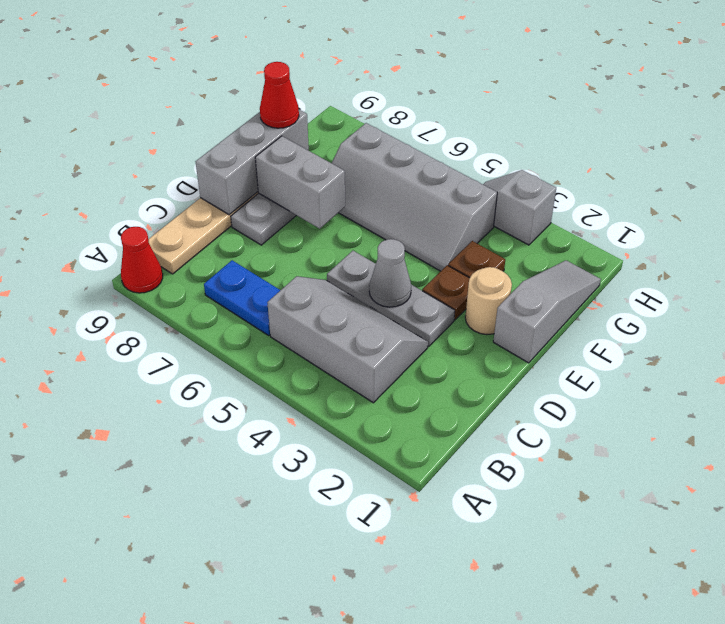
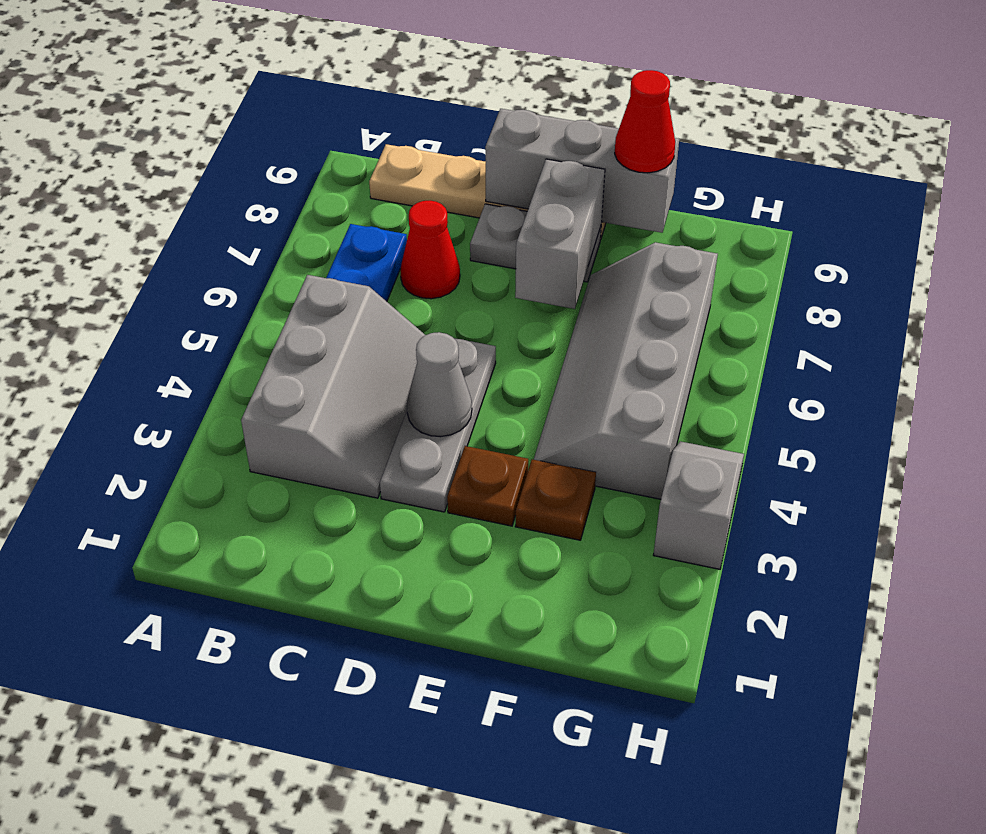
red 1x1 cone [121,227,163,293] -> red 1x1 cone moved to [400,201,460,299]
grey 1x3 slope [493,260,601,363] -> none
tan 1x1 round brick [465,267,512,335] -> none

